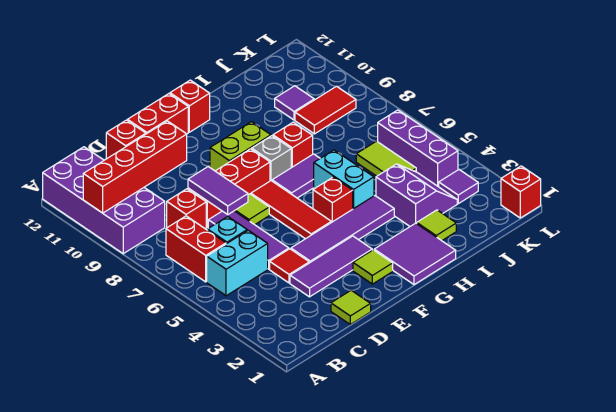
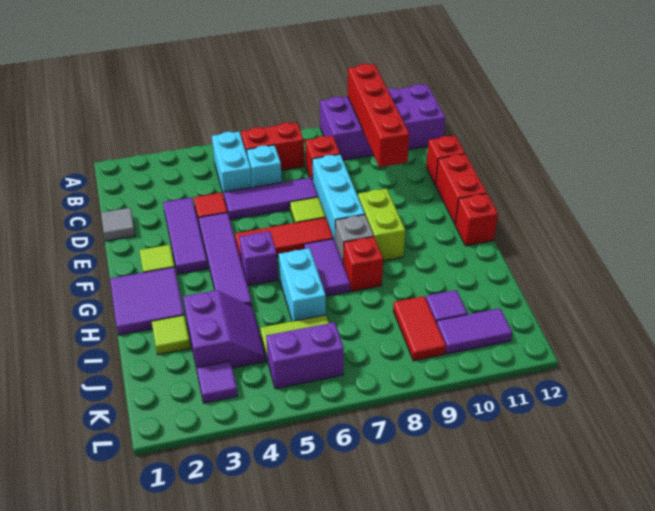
lime 1x1 tile [331,290,371,324] -> grey 1x1 tile [101,208,136,241]
purple 1x2 tile [188,167,248,214] -> purple 1x2 tile moved to [437,308,513,354]
red 1x3 brick [188,149,270,228] -> cyan 1x3 brick [312,154,365,241]
red 1x1 brick [313,177,353,222] -> purple 1x1 brick [239,231,278,286]
cyan 1x2 brick [314,150,374,209] -> cyan 1x2 brick turned to [279,248,326,321]
purple 2x2 slope [376,164,457,226] -> purple 2x2 slope turned to [183,290,266,369]
purple 1x3 brick [378,110,458,187] -> purple 1x2 brick [266,322,344,389]
red 1x1 brick [501,166,541,218] -> none

